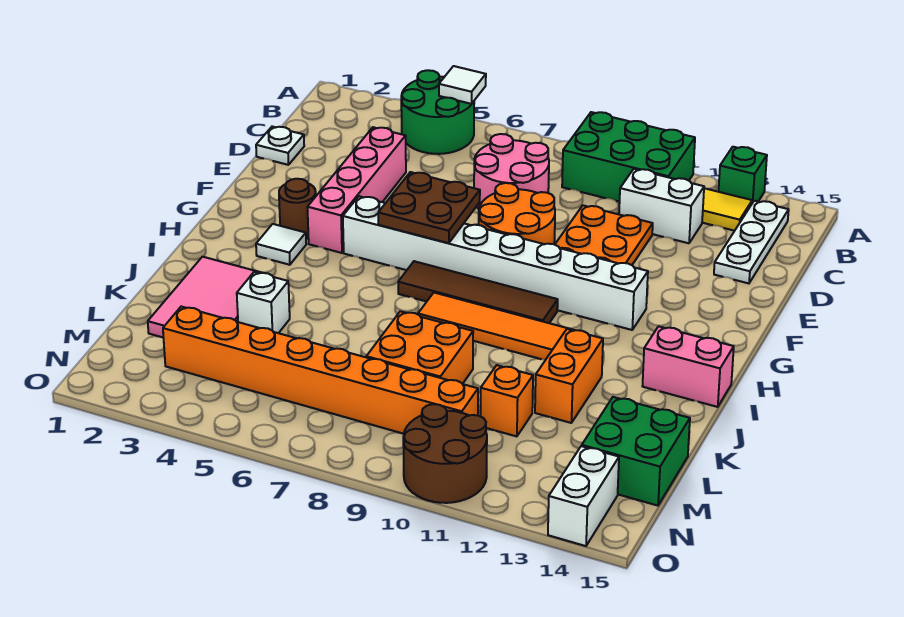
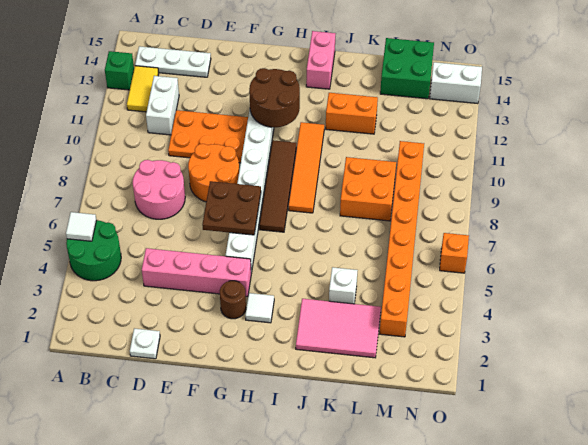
green 2x3 brick [562,112,695,202] -> none
orange 1x1 brick [481,365,533,436] -> orange 1x1 brick moved to [440,233,469,273]
brown 2x2 round brick [403,404,487,503] -> brown 2x2 round brick moved to [249,68,300,127]

